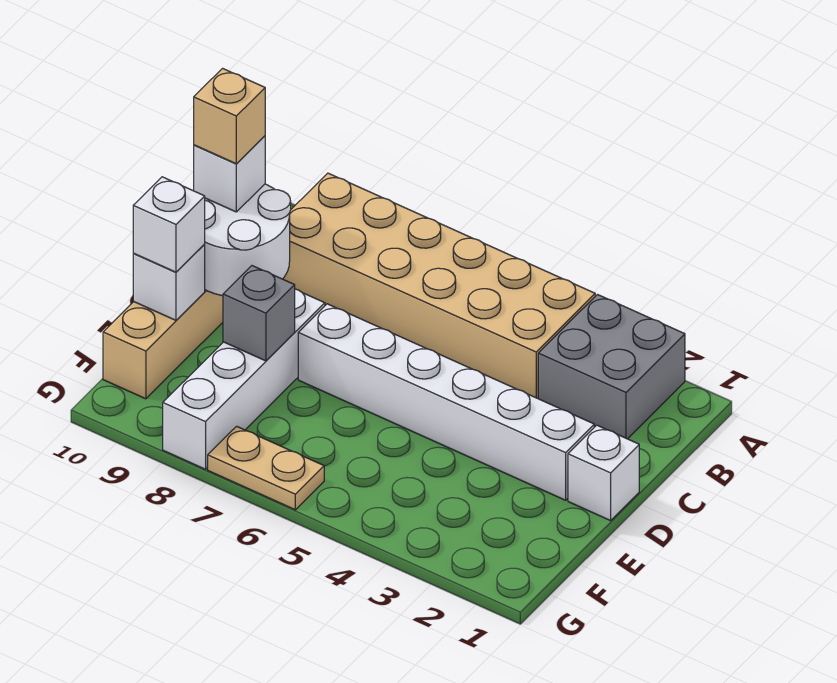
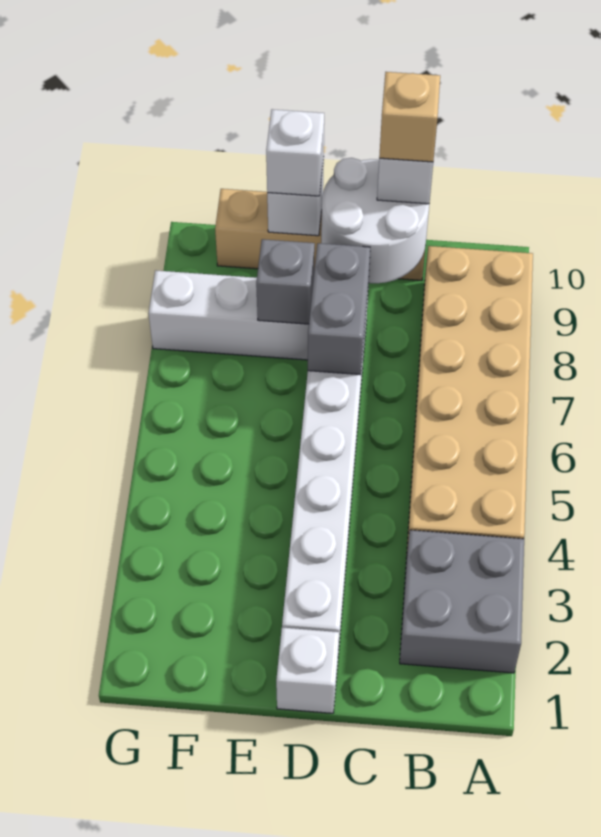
none -> grey 1x2 brick [308,243,370,375]
tan 1x2 plate [208,426,324,510] -> none

